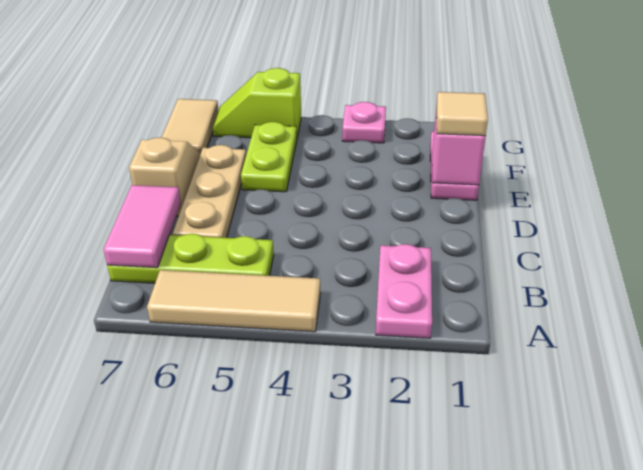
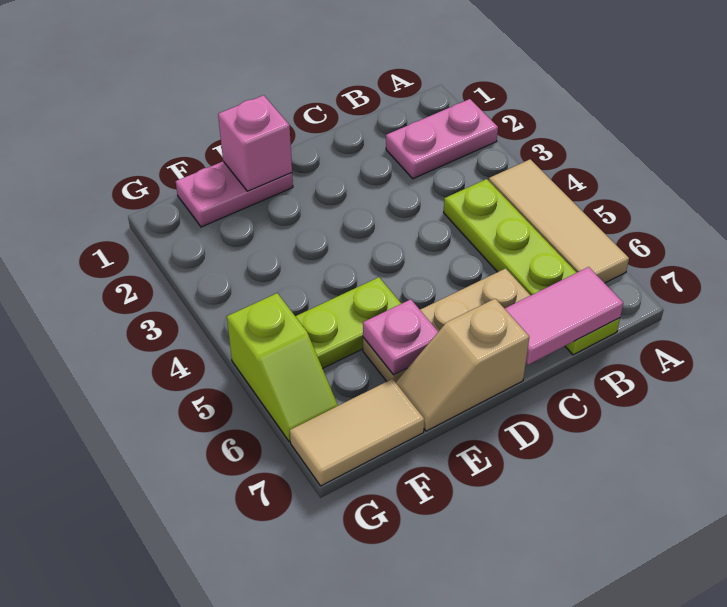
lime 1x3 plate [107,234,274,283] -> lime 1x4 plate [444,179,620,355]
tan 1x1 tile [436,92,488,136] -> none
pink 1x1 plate [342,102,386,143] -> pink 1x1 plate moved to [363,299,438,375]

